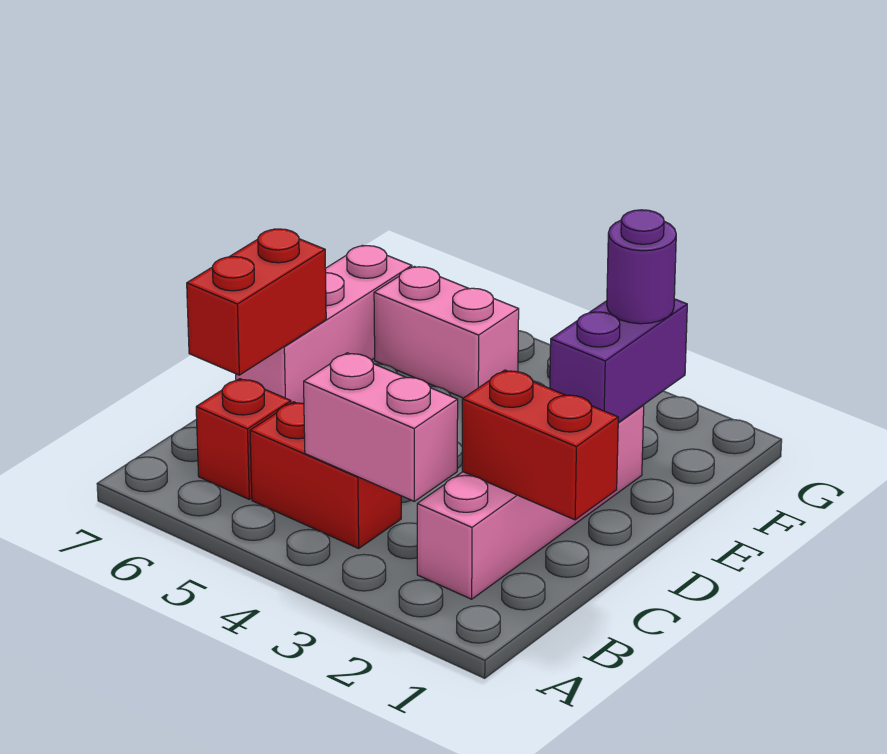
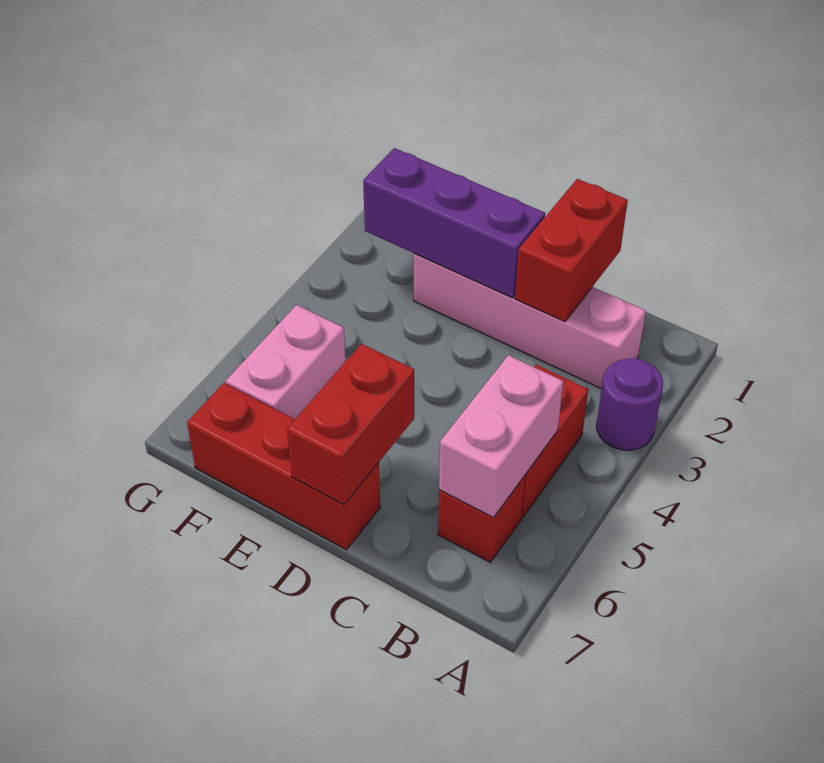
pink 1x2 brick [304,353,458,501] -> pink 1x2 brick moved to [439,355,563,517]
red 1x2 brick [187,229,326,375] -> red 1x2 brick turned to [287,344,414,505]
pink 1x3 brick [236,245,412,403] -> red 1x3 brick [187,383,380,550]
purple 1x2 brick [550,299,687,423] -> purple 1x3 brick [363,148,545,298]
purple 1x1 round brick [607,210,676,324] -> purple 1x1 round brick moved to [597,358,663,450]

